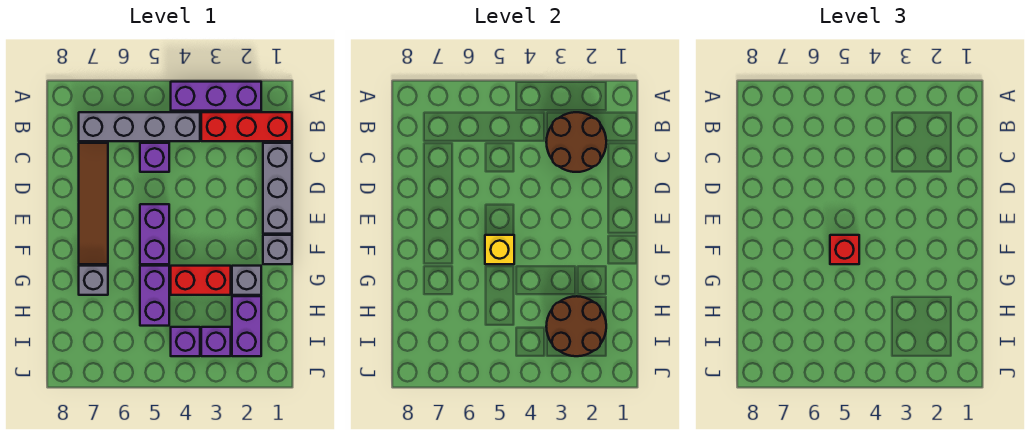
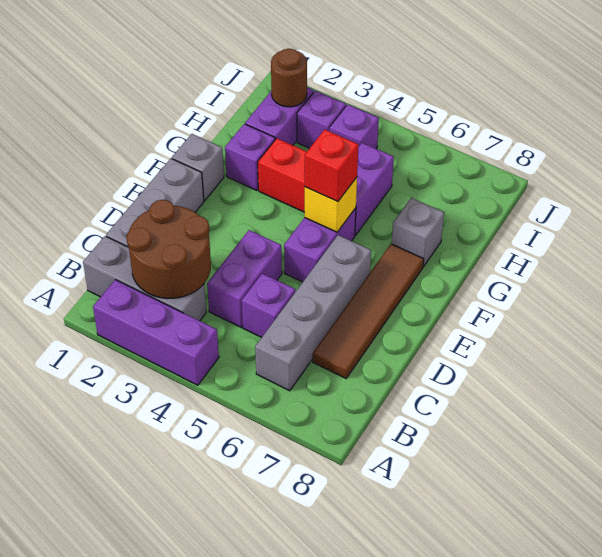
red 1x3 brick [201,112,292,141] -> grey 1x3 brick [83,236,206,321]
grey 1x4 brick [79,112,200,141] -> grey 1x4 brick turned to [255,235,371,391]
none -> purple 1x2 brick [207,230,282,327]
grey 1x1 brick [232,266,261,295] -> purple 1x1 brick [225,124,275,190]
brown 2x2 round brick [546,296,606,356] -> brown 1x1 round brick [271,49,307,107]

